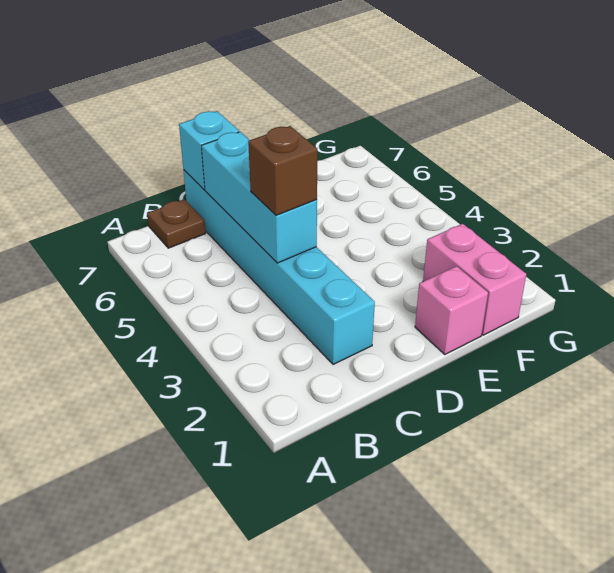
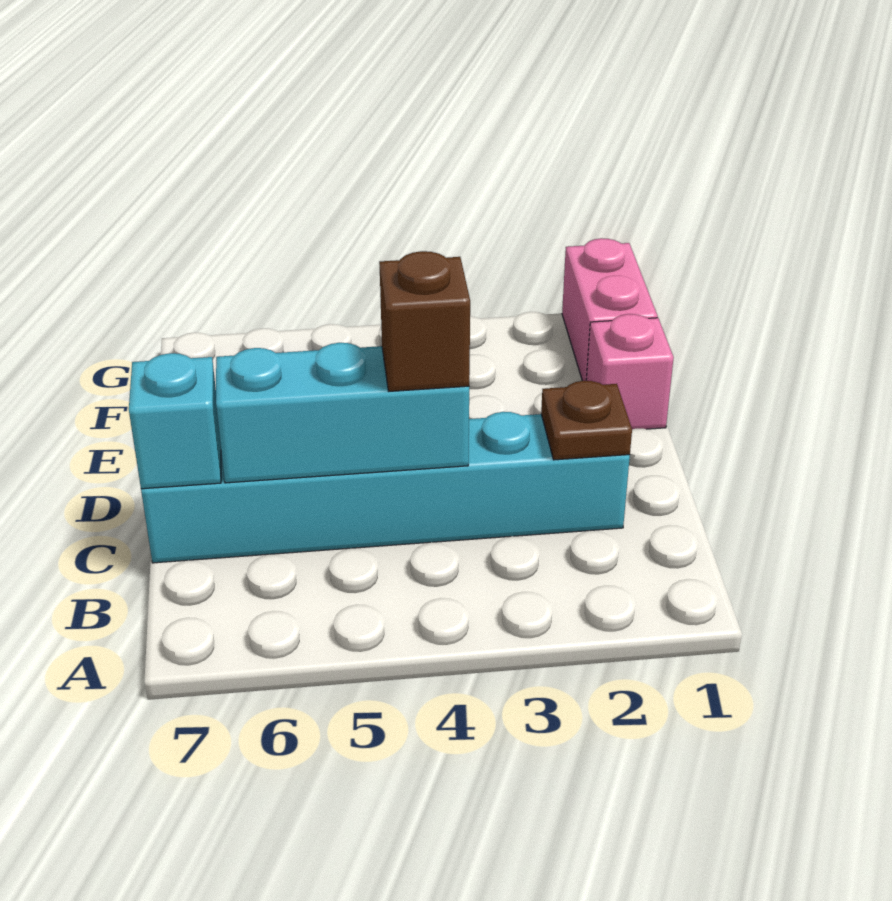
brown 1x1 plate [147,199,206,248] -> brown 1x1 plate moved to [541,381,632,460]
pink 1x2 brick [423,224,526,335] -> pink 1x2 brick turned to [562,238,658,381]

